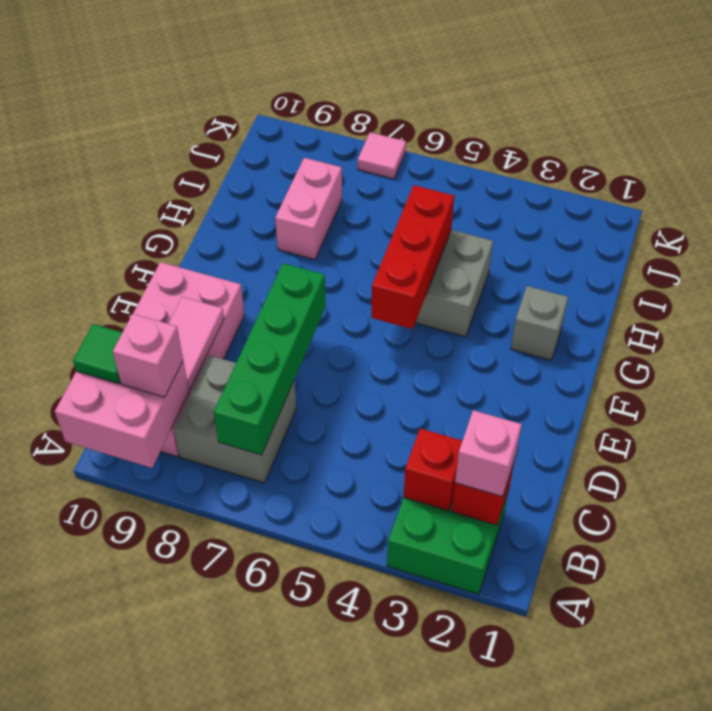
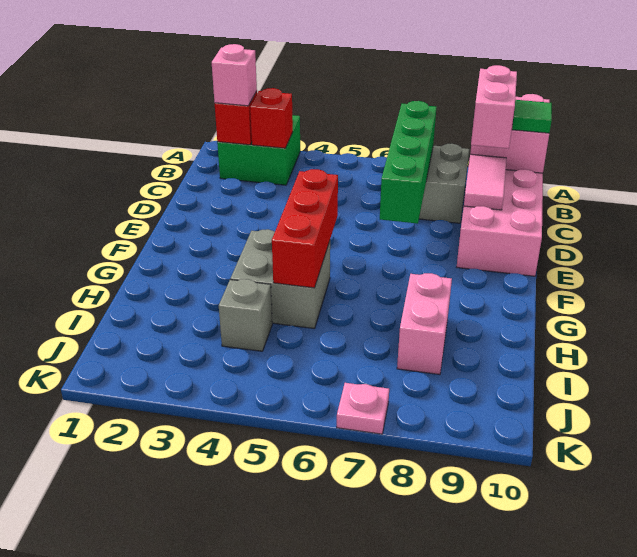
pink 1x1 brick [113,314,183,397] -> pink 1x2 brick [471,65,517,149]
grey 1x1 brick [511,286,568,360] -> grey 1x1 brick moved to [219,279,272,351]
pink 1x1 tile [358,132,406,179] -> pink 1x1 plate [337,383,389,434]

